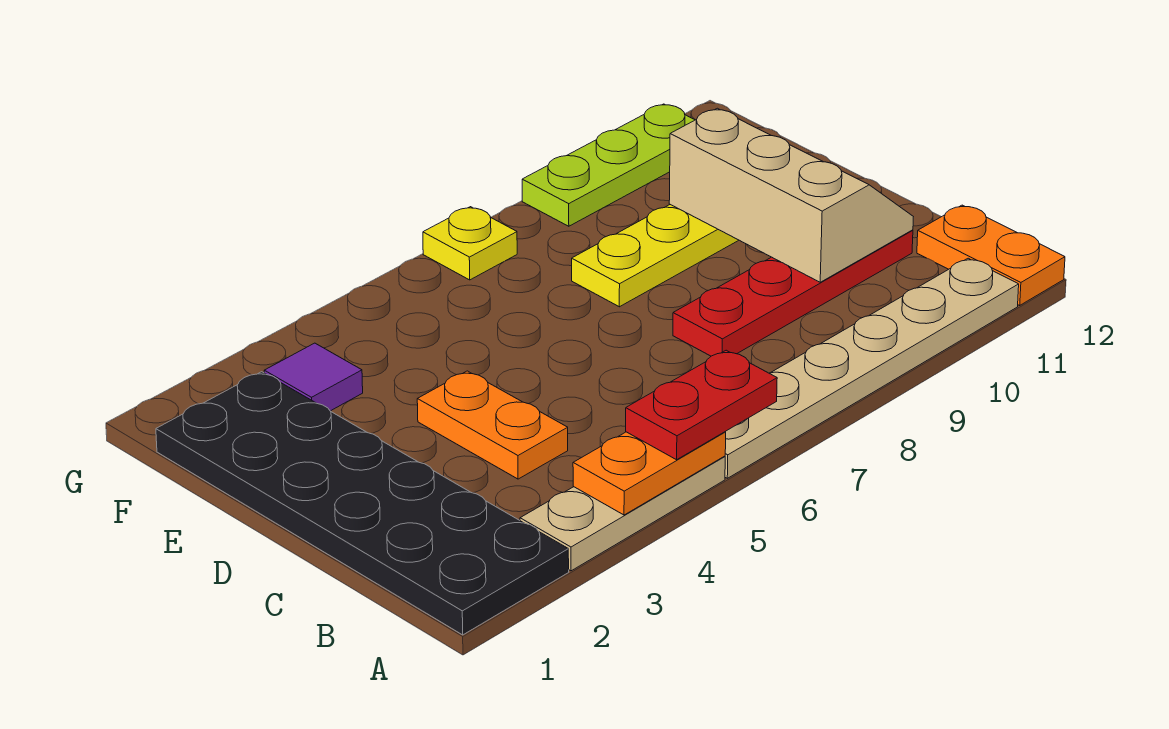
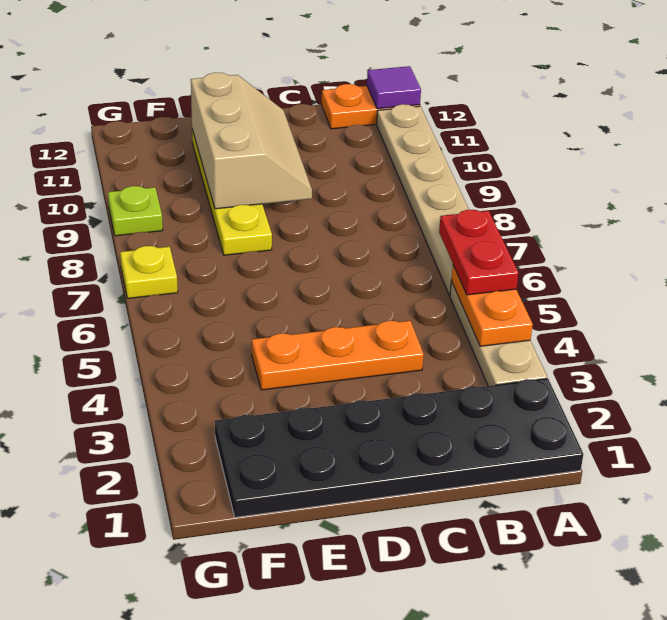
orange 1x2 plate [417,371,568,479] -> orange 1x3 plate [252,321,424,390]
red 1x4 plate [673,230,913,356] -> none
tan 2x3 slope [669,108,913,282] -> tan 2x3 slope turned to [191,72,312,209]
purple 1x1 tile [264,343,363,411] -> purple 1x1 tile moved to [367,66,421,109]
lime 1x3 plate [522,104,694,226] -> lime 1x1 plate [108,186,163,236]

